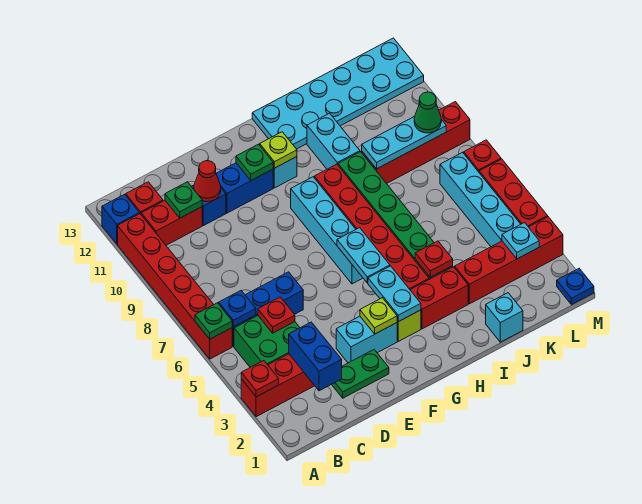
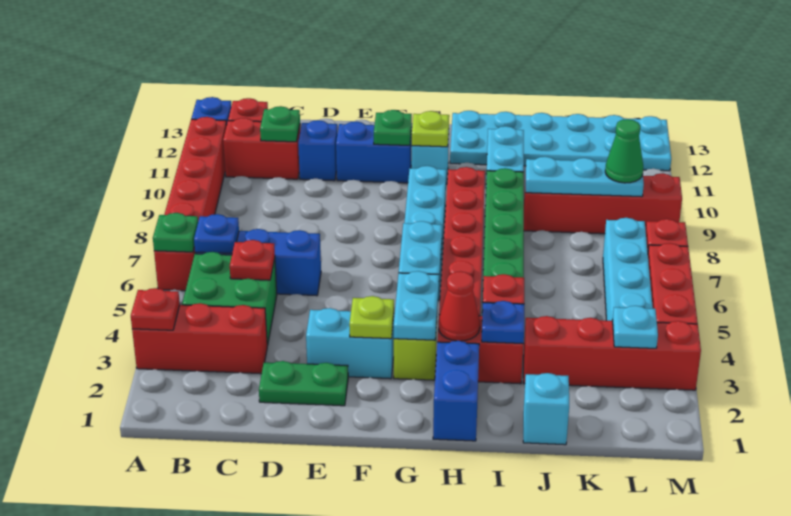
blue 1x2 brick [289,322,342,391] -> blue 1x2 brick moved to [433,341,479,441]
red 1x1 cone [194,161,221,202] -> red 1x1 cone moved to [438,271,480,341]
blue 1x1 plate [557,269,594,305] -> blue 1x1 plate moved to [482,301,524,344]

